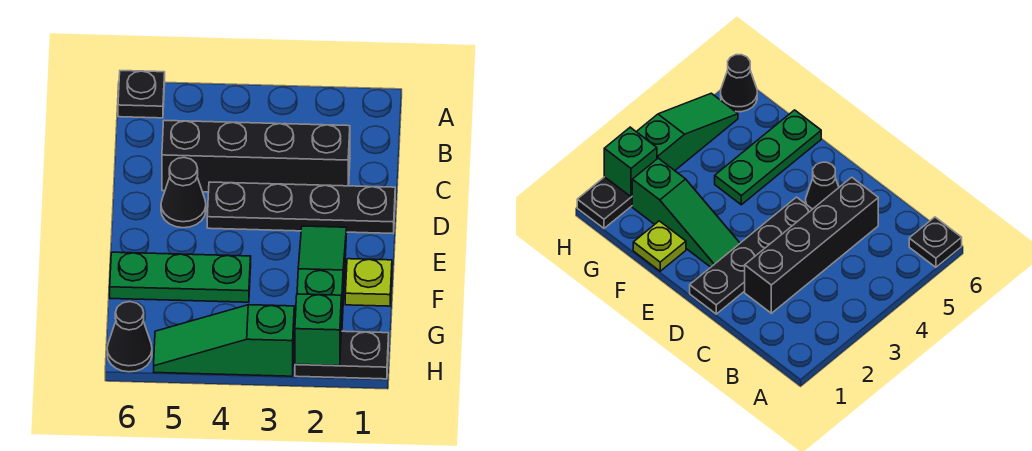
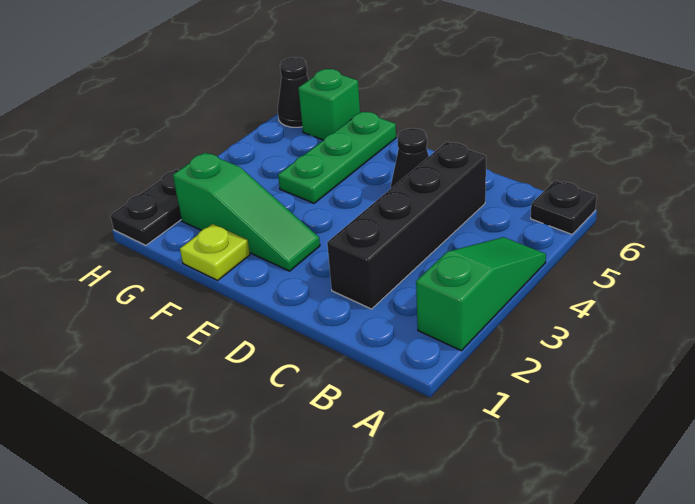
black 1x4 plate [207,182,395,233] -> none
green 1x1 brick [295,294,341,366] -> green 1x1 brick moved to [298,69,360,140]
green 1x3 slope [154,305,294,376] -> green 1x3 slope moved to [416,237,546,351]

